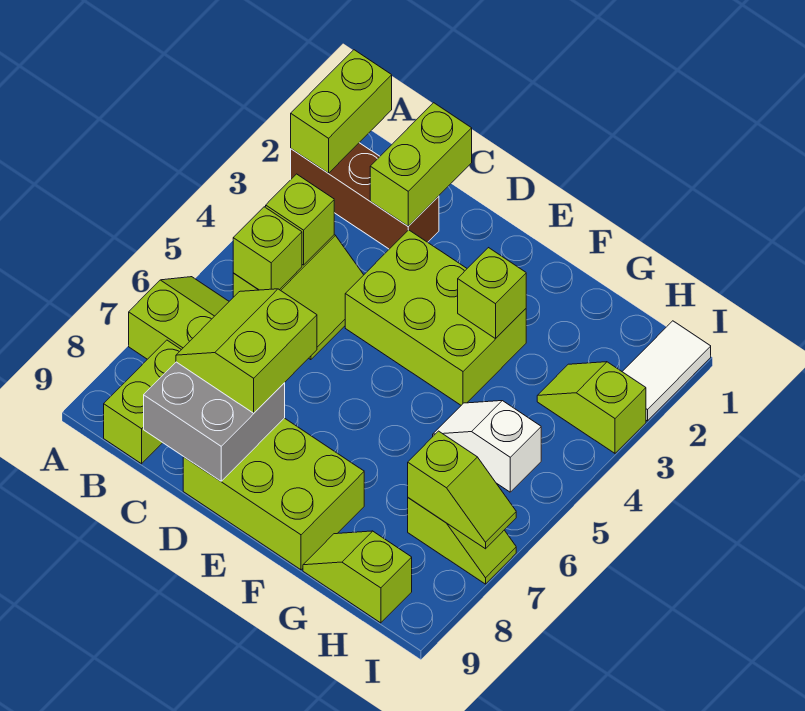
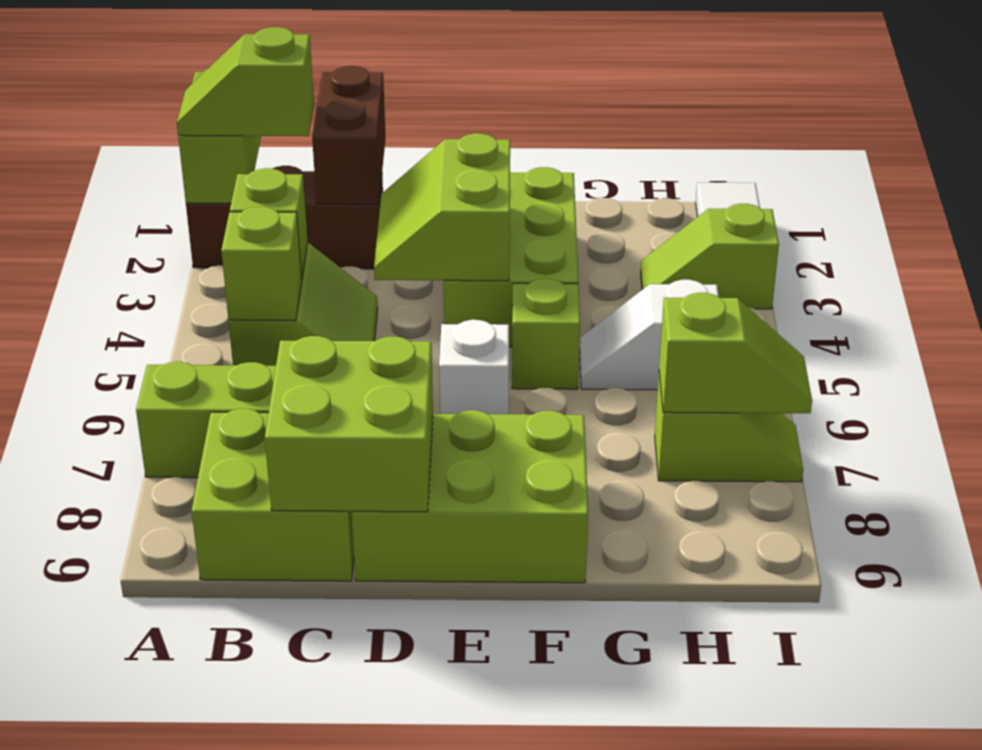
lime 1x2 brick [104,340,181,464] -> lime 2x2 brick [192,409,354,581]
lime 1x2 brick [370,103,472,226] -> brown 1x2 brick [312,66,386,204]
lime 2x2 slope [176,289,317,413] -> lime 2x2 slope moved to [374,133,510,281]
grey 2x2 brick [144,362,285,481] -> lime 2x2 brick [265,336,433,512]
lime 2x3 brick [345,230,526,405] -> lime 2x3 brick turned to [444,167,578,347]
none -> white 1x1 brick [439,320,509,414]
lime 1x1 brick [458,248,526,339] -> lime 1x1 brick moved to [512,279,580,389]
lime 1x2 slope [303,531,412,623] -> lime 1x2 slope moved to [177,27,314,136]

